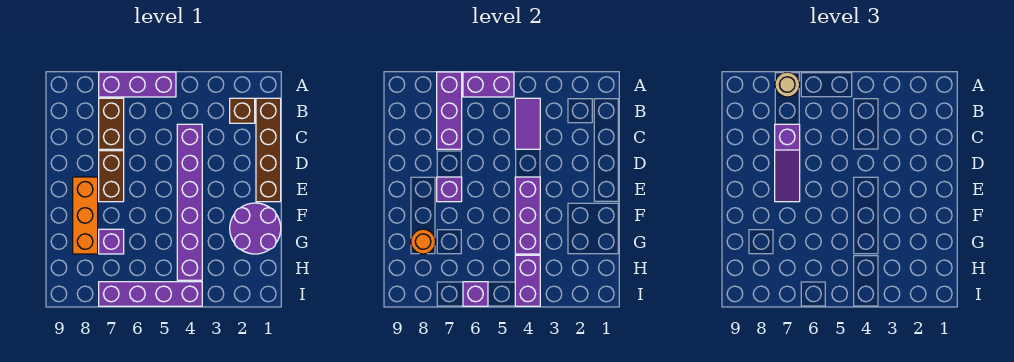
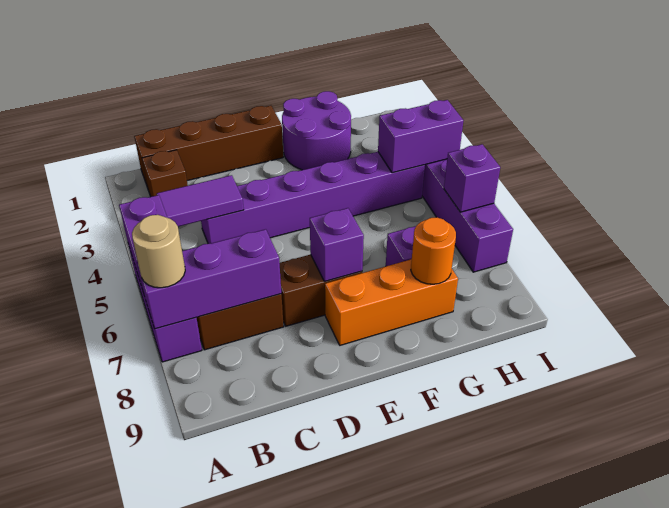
purple 1x3 slope [775,124,800,202] -> none
purple 1x3 brick [515,177,540,254] -> none

